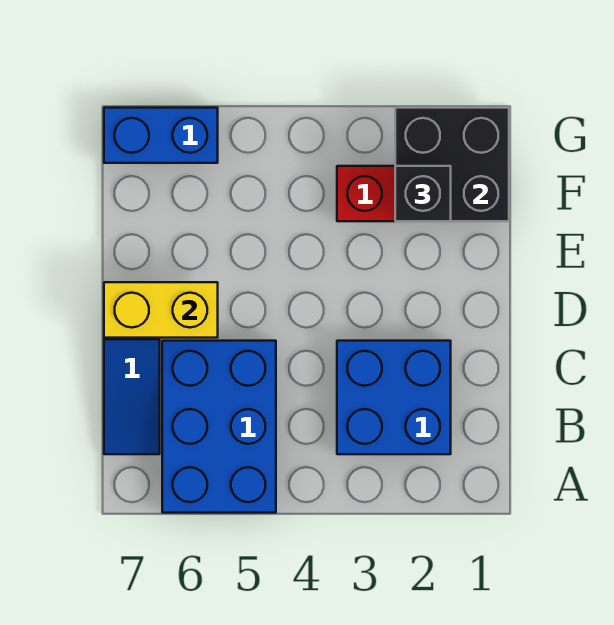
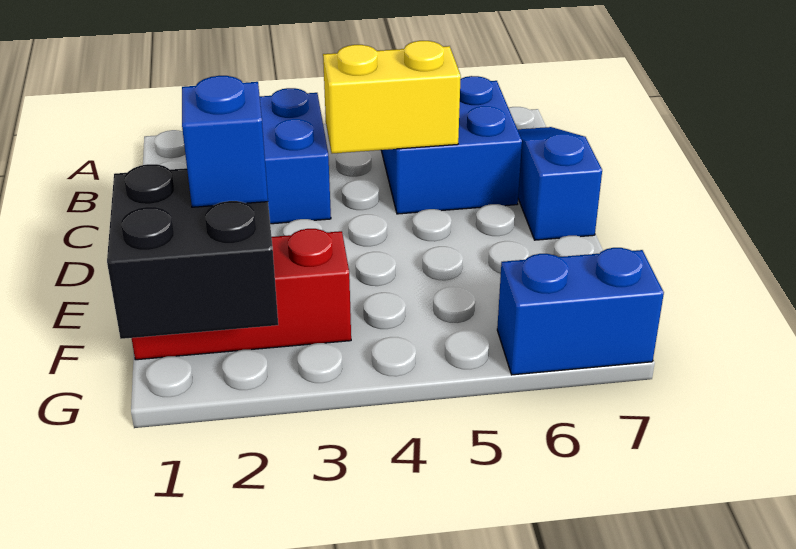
blue 2x3 brick [162,341,276,513] -> blue 2x2 brick [381,76,522,214]
yellow 1x2 brick [104,282,218,338] -> yellow 1x2 brick moved to [323,41,461,154]
black 1x1 brick [395,166,451,221] -> blue 1x1 brick [182,76,268,207]

